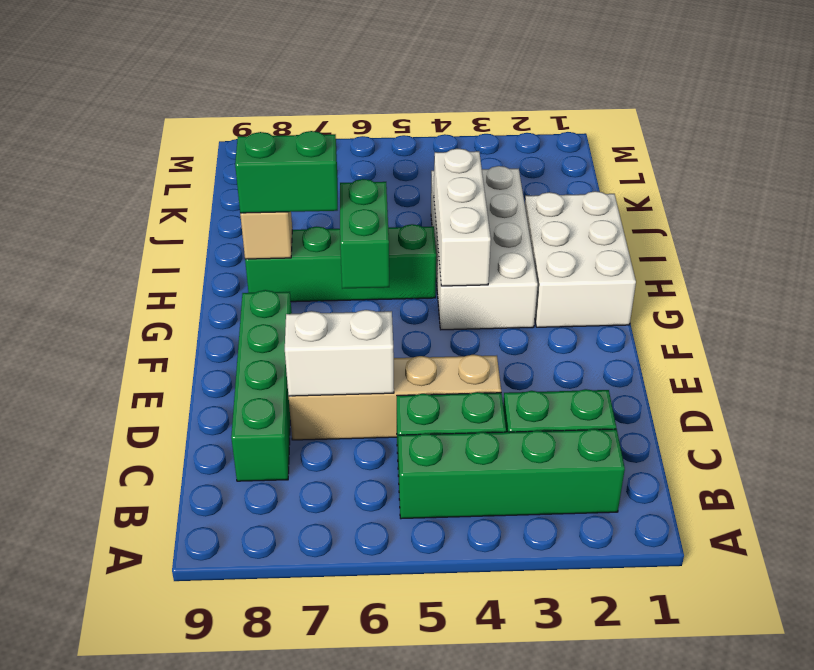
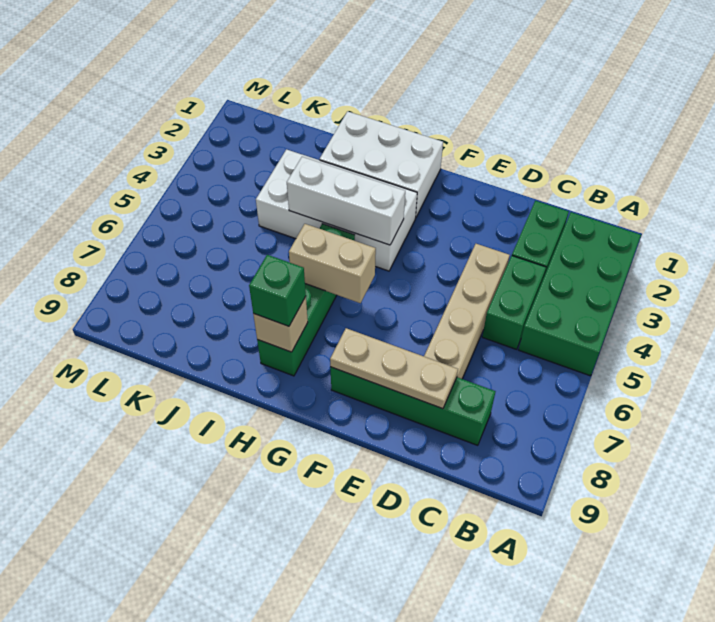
green 1x4 brick [398,429,625,519] -> green 2x4 brick [519,212,641,376]
white 1x2 brick [285,310,394,396] -> none
none -> tan 1x3 plate [330,328,458,409]
green 1x2 brick [340,179,389,289] -> tan 1x2 brick [289,224,376,303]
green 1x2 brick [235,131,338,213] -> green 1x1 brick [249,255,306,326]

